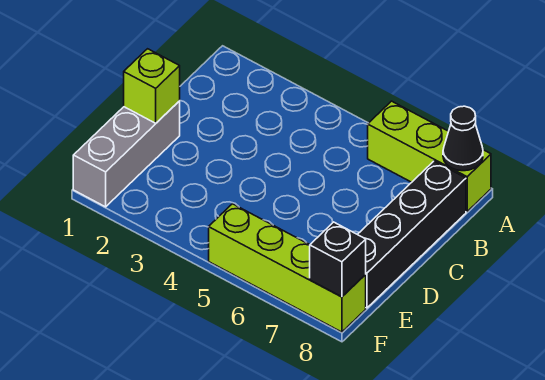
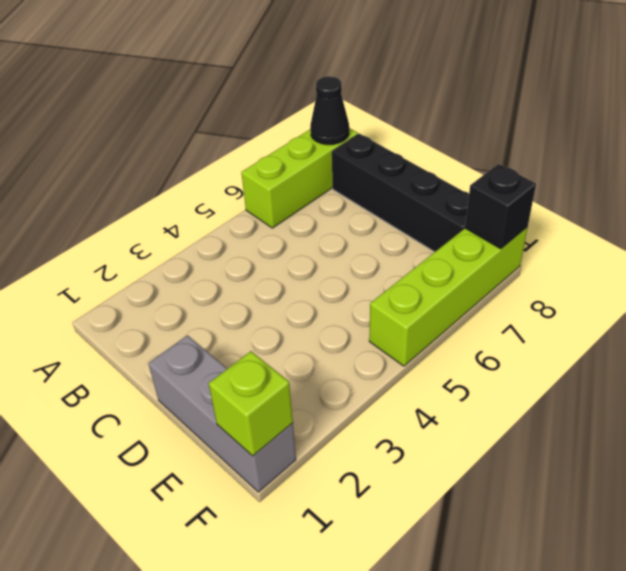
lime 1x1 brick [124,49,180,123] -> lime 1x1 brick moved to [209,351,293,456]

